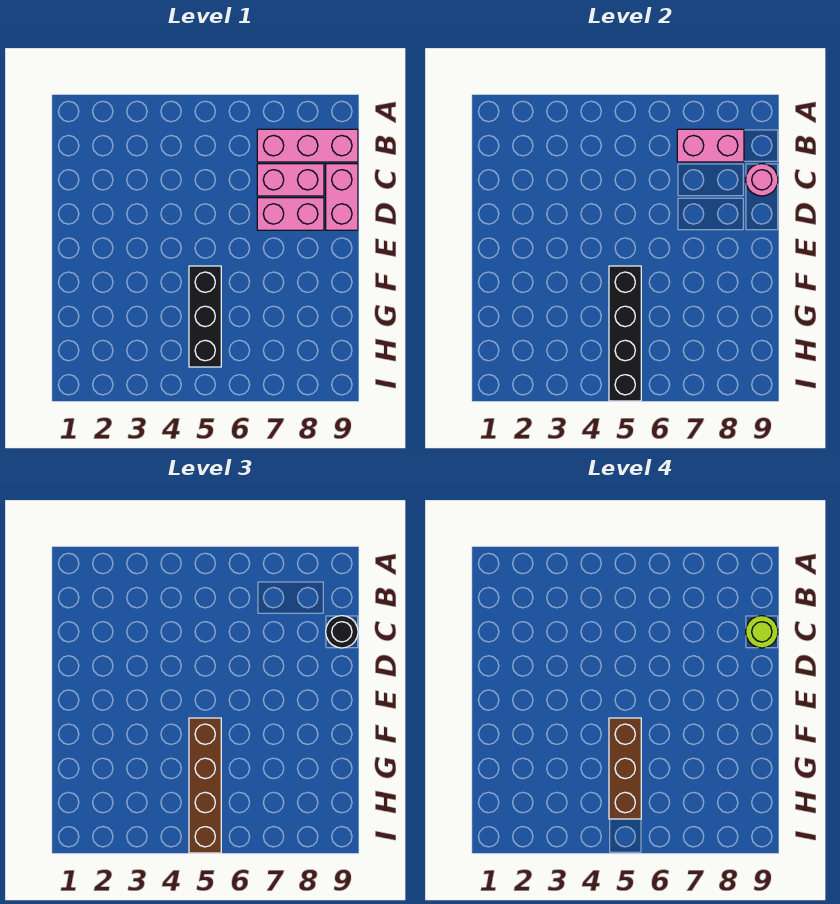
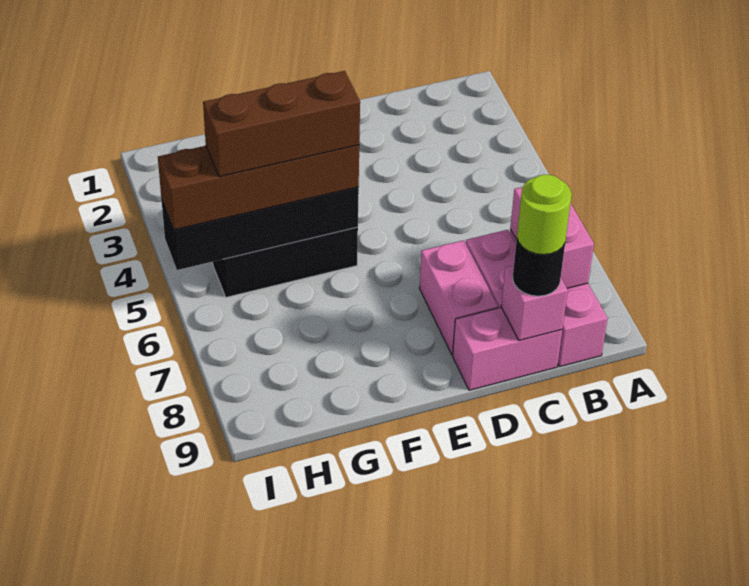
pink 1x1 round brick [746,164,778,196] -> pink 1x1 brick [501,265,568,340]

